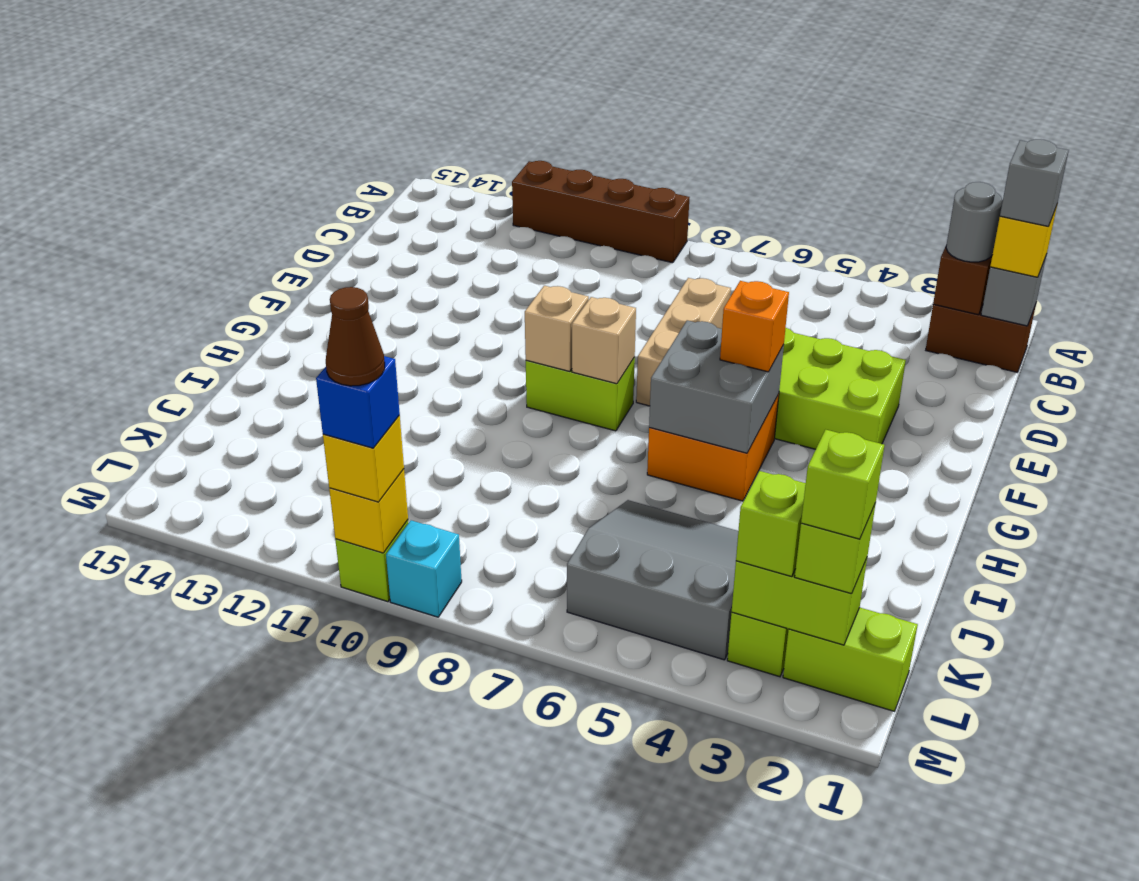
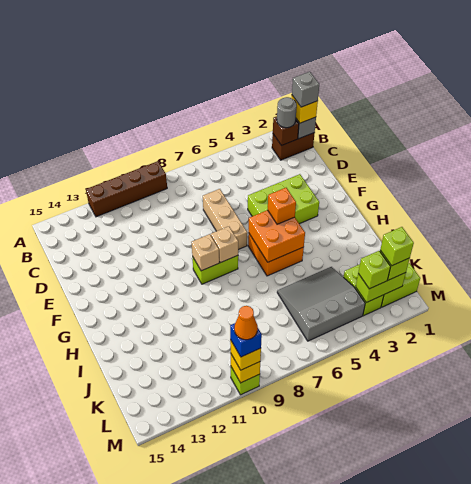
grey 2x2 brick [649,320,784,453] -> orange 2x2 brick [249,210,305,262]
cyan 1x1 brick [386,520,462,617] -> none
brown 1x1 cone [326,287,385,386] -> orange 1x1 cone [234,306,258,340]

